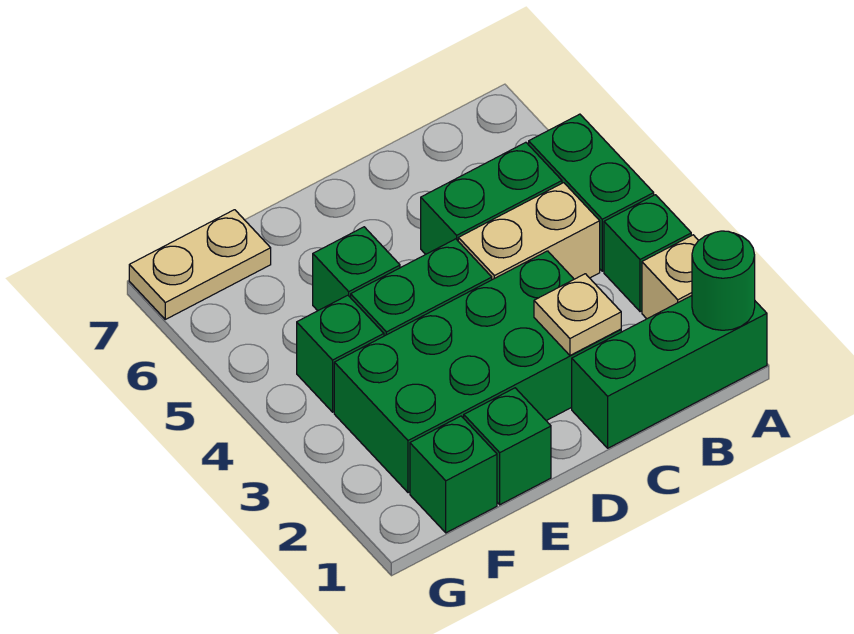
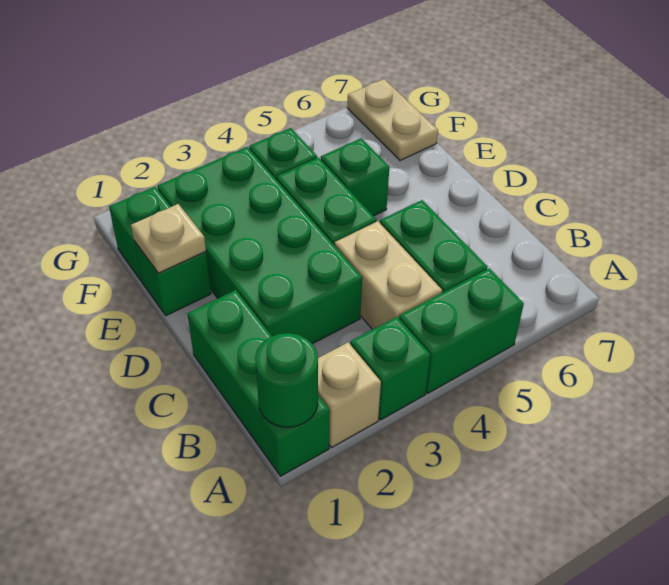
tan 1x1 plate [534,274,621,355] -> tan 1x1 plate moved to [131,204,206,273]

